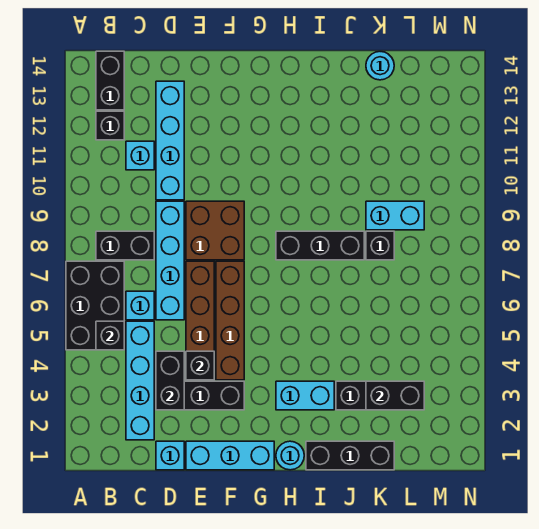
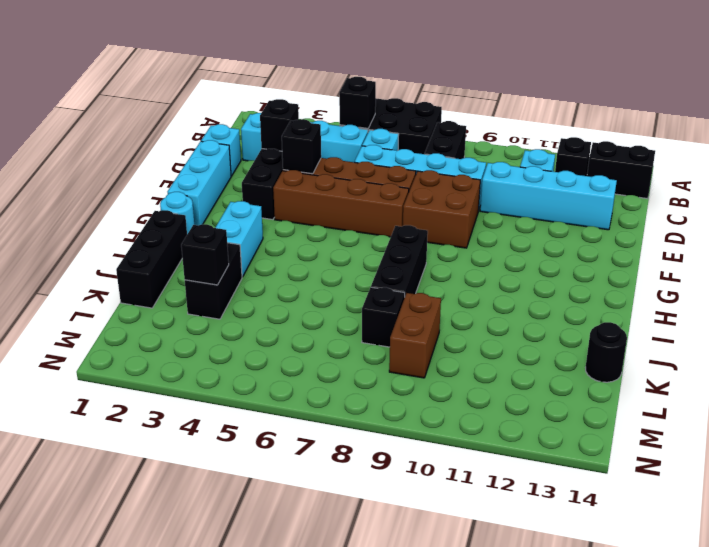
black 1x2 brick [156,351,184,410] -> black 1x1 brick [260,99,299,151]
black 1x2 brick [366,381,424,410] -> black 1x1 brick [181,224,229,285]
cyan 1x2 brick [366,201,424,230] -> brown 1x2 brick [389,293,441,378]
cyan 1x1 round brick [366,52,394,80] -> black 1x1 round brick [586,322,627,382]

